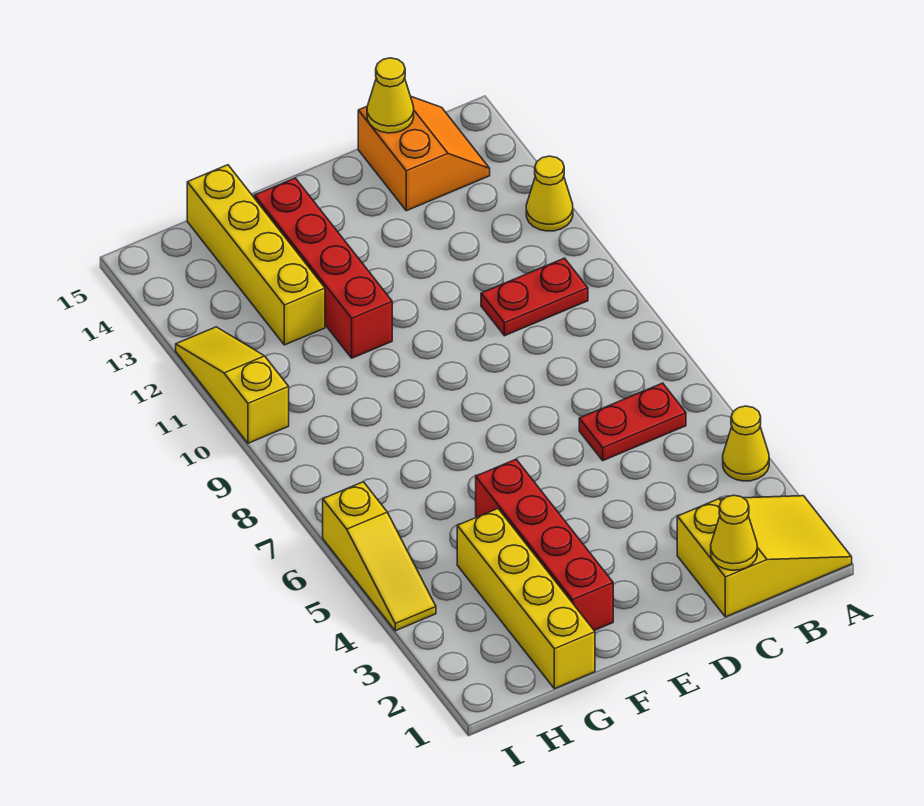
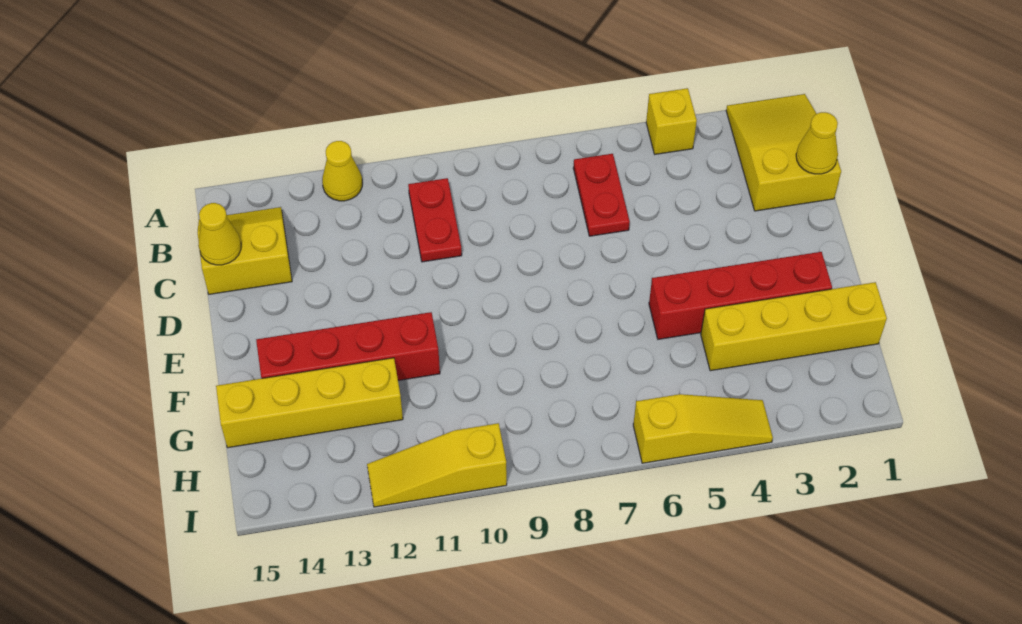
yellow 1x1 cone [723,406,769,481] -> yellow 1x1 brick [646,88,697,154]
orange 2x2 slope [358,97,490,211] -> yellow 2x2 slope [198,207,292,294]

